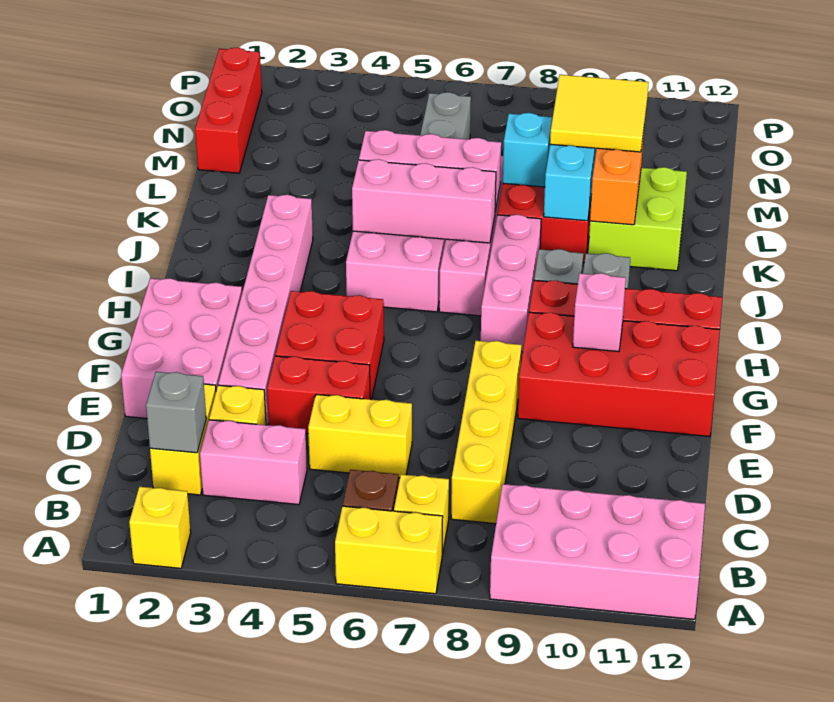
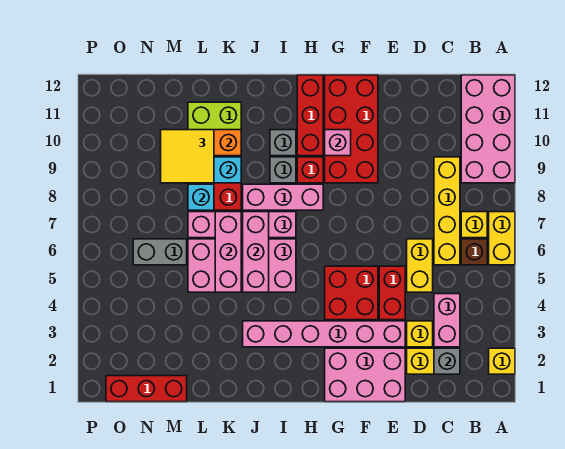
yellow 1x4 brick [451,341,522,524] -> yellow 1x4 brick turned to [434,157,460,265]

